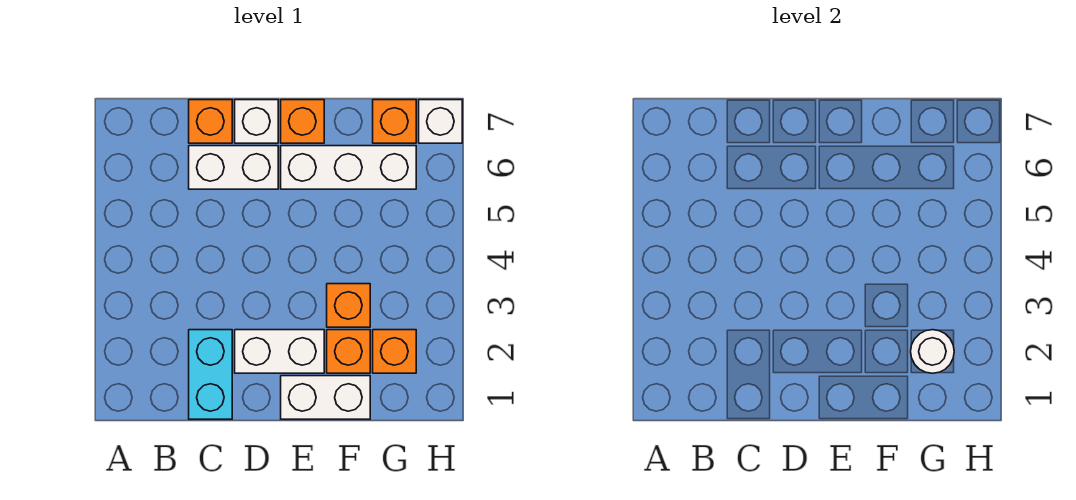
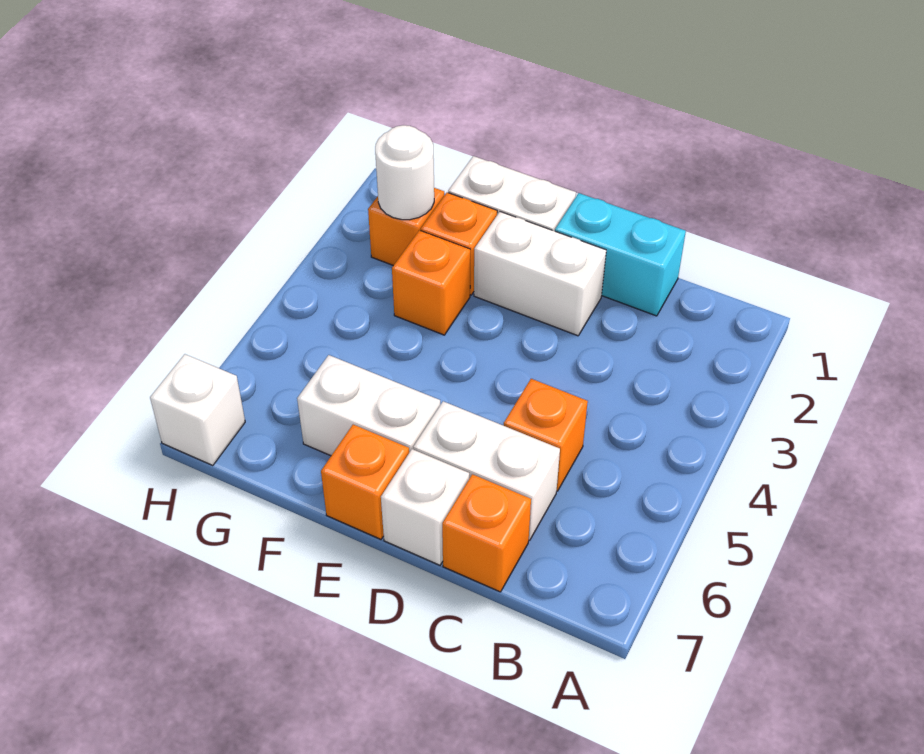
cyan 1x2 brick [189,330,232,419] -> cyan 1x2 brick turned to [555,193,686,316]
white 1x3 brick [281,146,416,189] -> white 1x2 brick [297,355,440,456]
orange 1x1 brick [373,100,416,143] -> orange 1x1 brick moved to [504,379,588,491]

